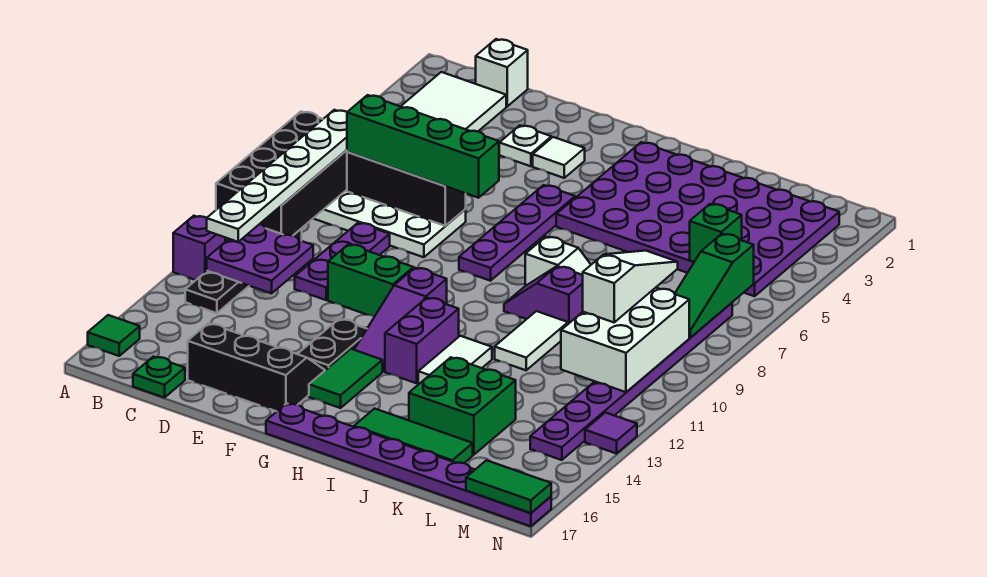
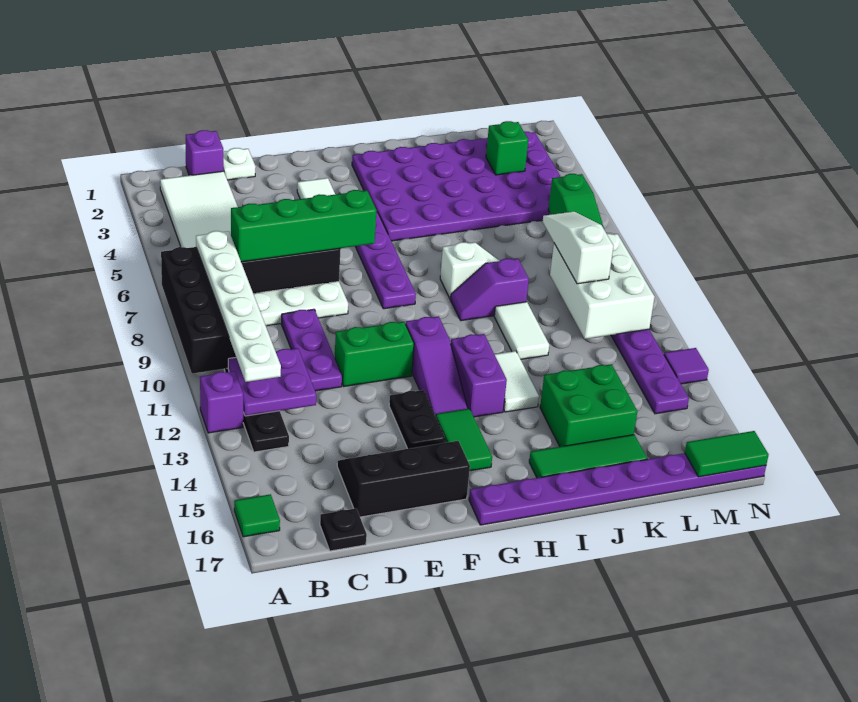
white 1x1 brick [476,39,528,106] -> purple 1x1 brick [186,130,223,175]
green 1x1 plate [133,357,185,398] -> black 1x1 plate [320,508,367,551]
white 1x1 plate [499,125,551,166] -> white 1x1 plate moved to [223,148,256,180]
green 1x1 brick [690,204,742,262] -> green 1x1 brick moved to [486,121,528,175]

